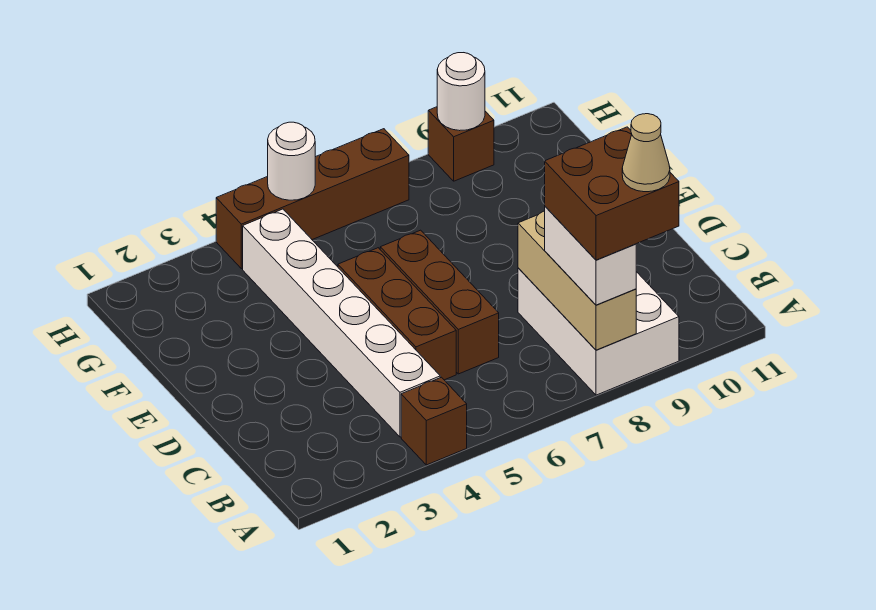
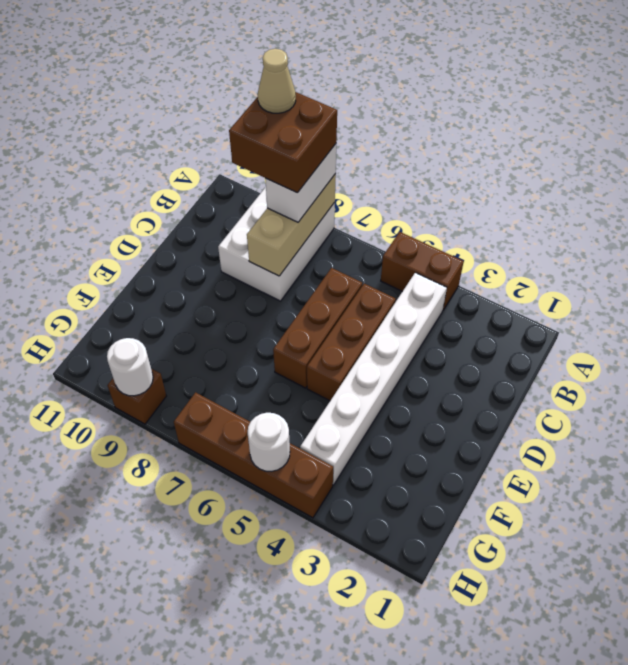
brown 1x1 brick [401,377,467,465] -> brown 1x2 brick [381,232,464,310]

